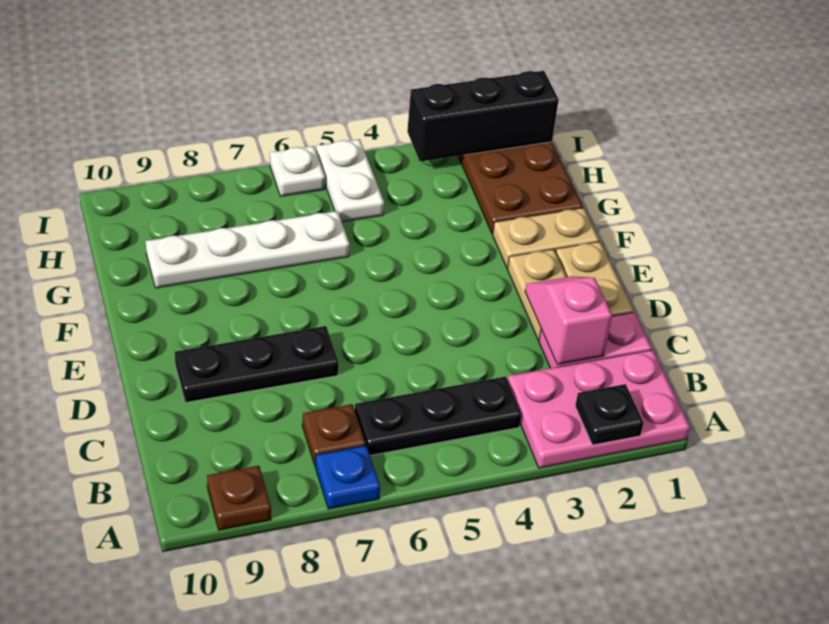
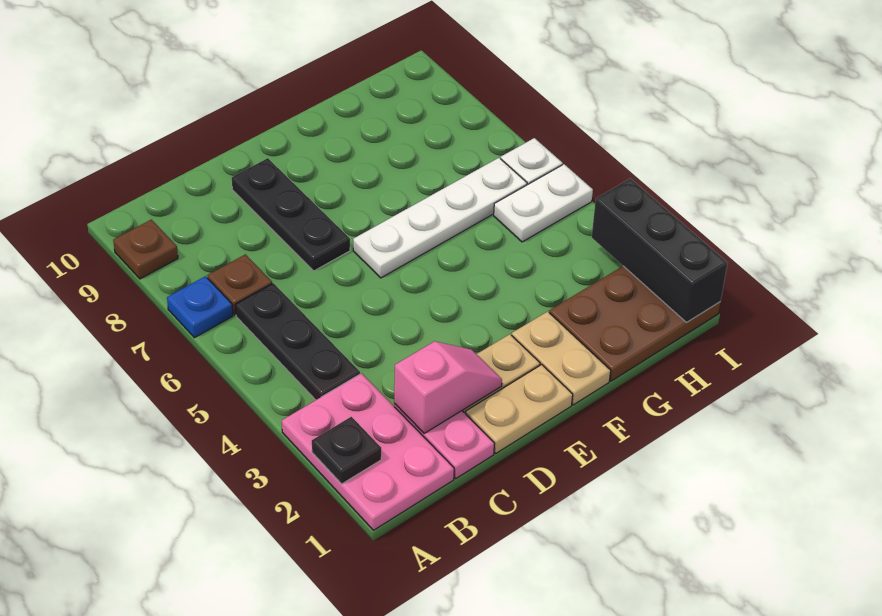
white 1x4 plate [146,211,350,288] -> white 1x4 plate turned to [353,158,527,278]

